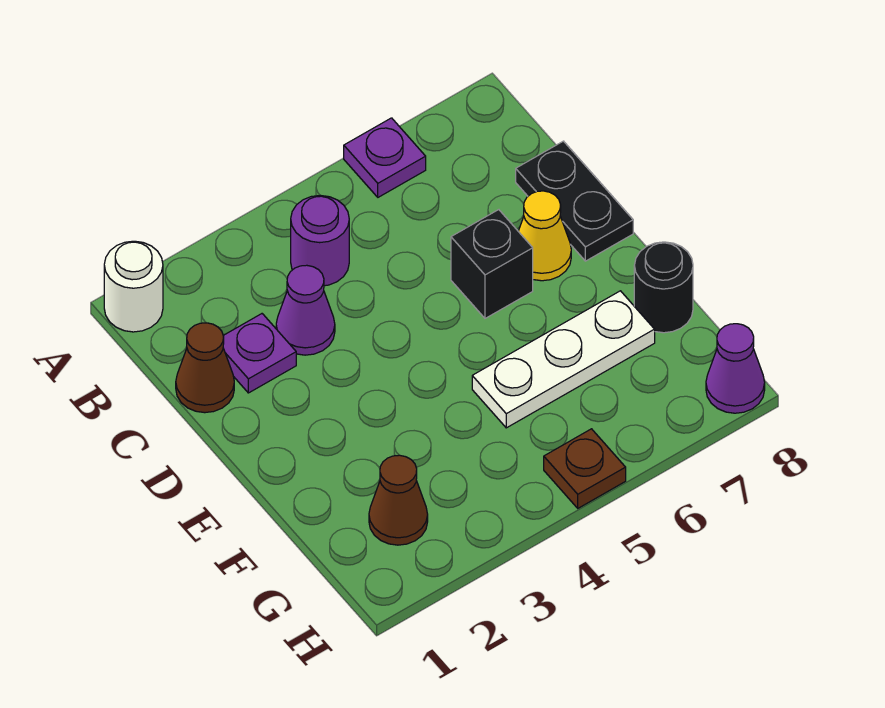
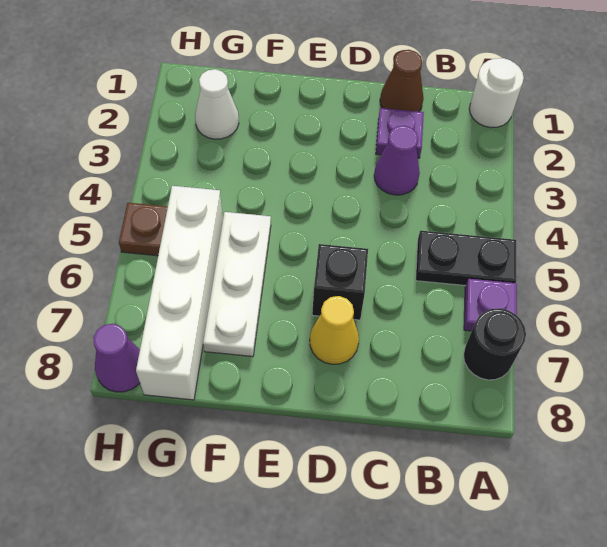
purple 1x1 round brick [291,195,349,286] -> none
black 1x2 plate [516,141,633,261] -> black 1x2 plate moved to [416,231,516,286]
black 1x1 round brick [634,242,693,333] -> black 1x1 round brick moved to [464,308,526,380]
brown 1x1 cone [369,455,428,545] -> white 1x1 cone [195,69,239,139]
none -> white 1x4 brick [136,186,223,400]

